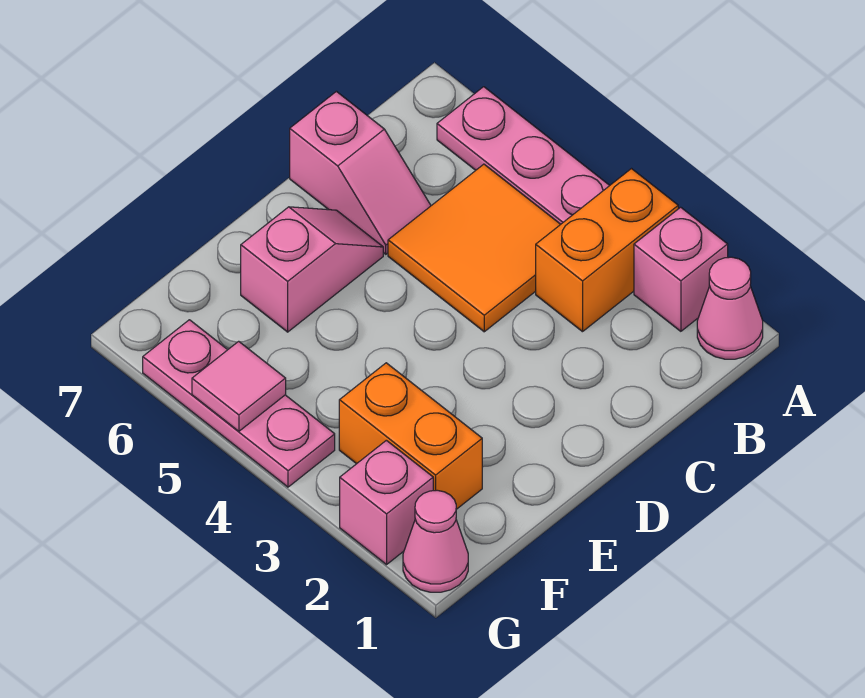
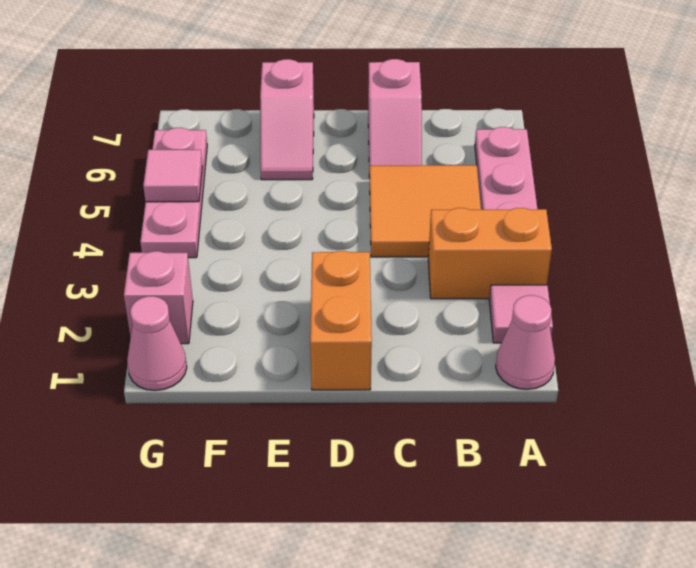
pink 1x1 brick [634,207,728,331] -> pink 1x1 tile [489,285,553,343]
pink 1x2 slope [241,207,383,332] -> pink 1x2 slope turned to [260,59,314,180]
orange 1x2 brick [339,363,482,509] -> orange 1x2 brick moved to [310,251,372,390]

